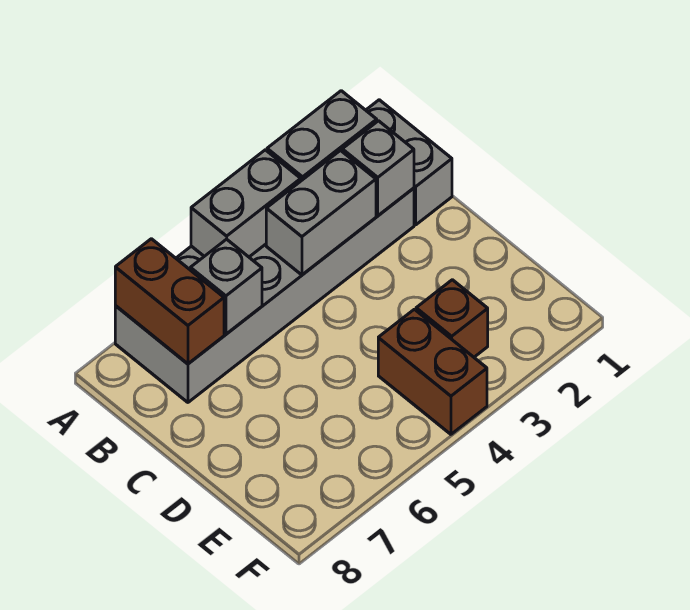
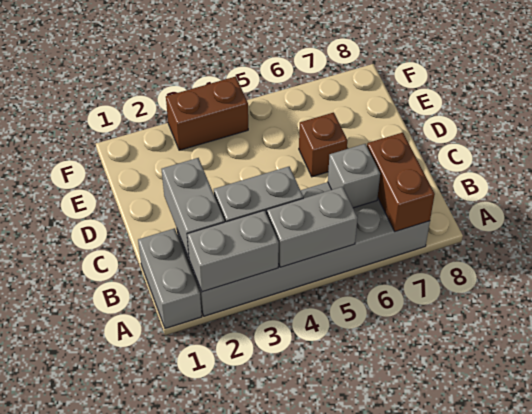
grey 1x1 brick [342,121,414,216] -> grey 1x2 brick [162,158,225,258]
brown 1x1 brick [416,280,488,357] -> brown 1x1 brick moved to [299,112,347,177]
brown 1x2 brick [378,309,487,434] -> brown 1x2 brick turned to [166,76,248,150]

